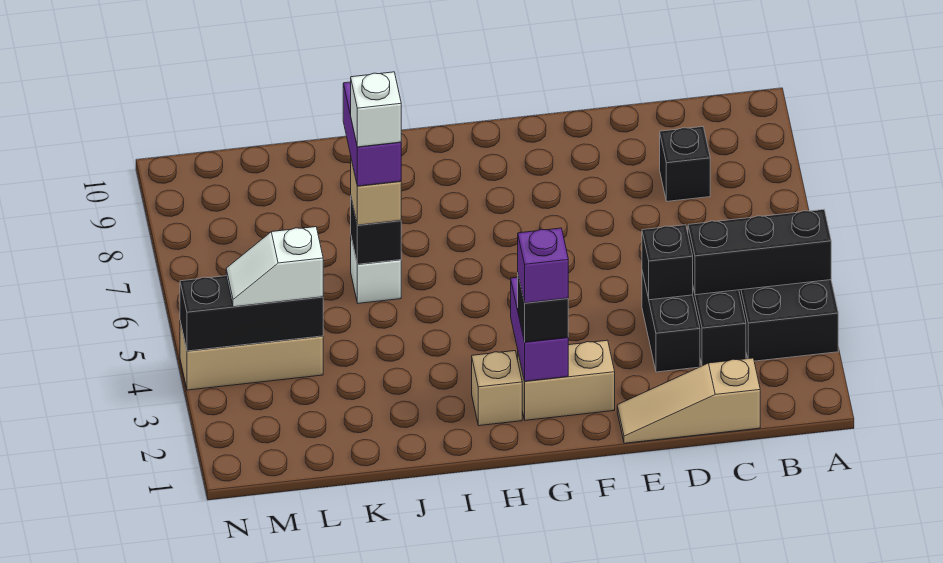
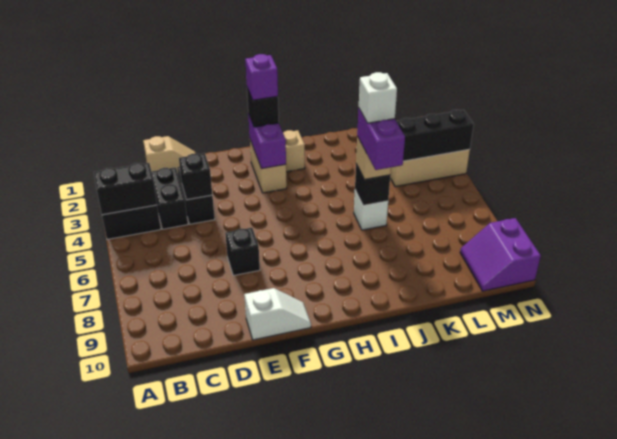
black 1x3 brick [688,210,831,295] -> black 1x2 brick [94,163,157,215]
tan 1x3 slope [617,358,760,443] -> tan 1x2 slope [143,136,196,173]
black 1x1 brick [660,127,710,201] -> black 1x1 brick moved to [225,228,260,276]
tan 1x2 brick [518,340,615,420] -> tan 1x2 brick turned to [250,140,287,193]
white 1x2 slope [226,227,323,307] -> white 1x2 slope moved to [244,288,311,340]
none -> purple 2x2 slope [460,218,541,291]

